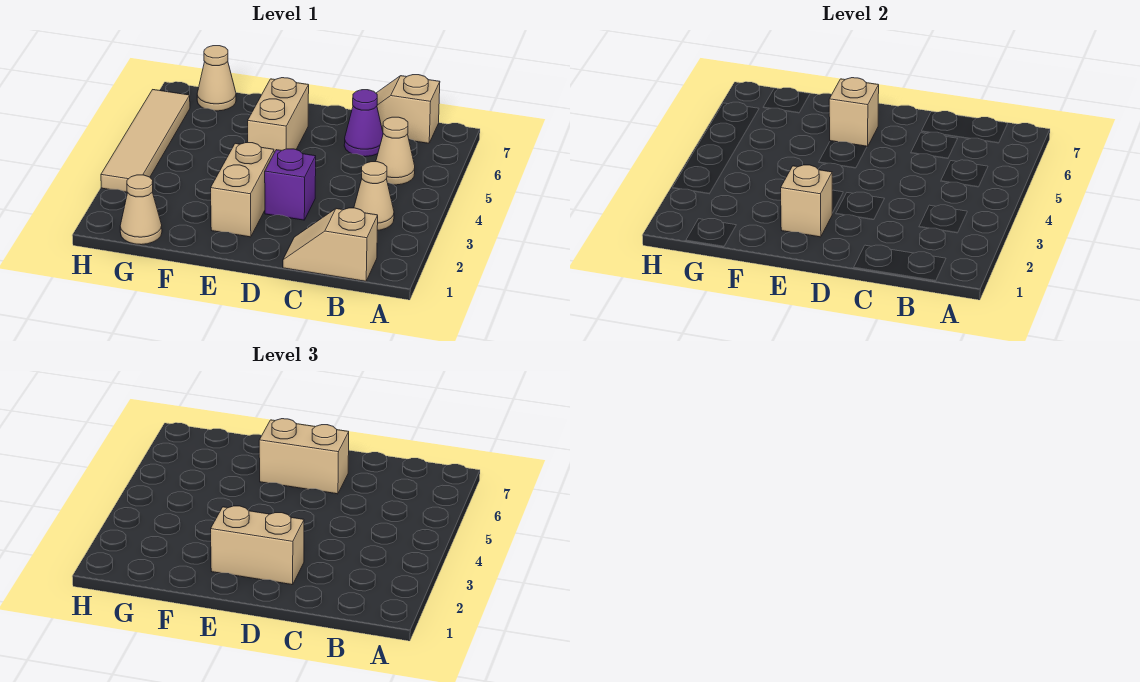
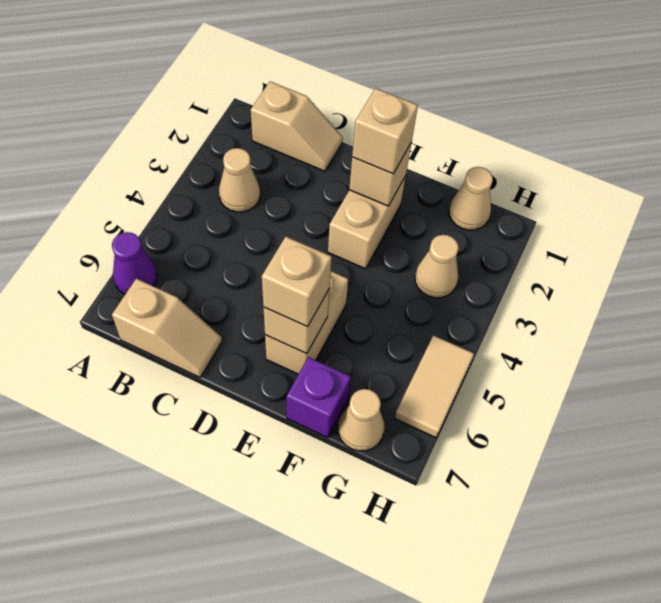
tan 1x1 cone [376,117,415,185] -> tan 1x1 cone moved to [415,235,459,298]
purple 1x1 cone [344,90,383,157] -> purple 1x1 cone moved to [112,232,157,294]
tan 1x2 brick [211,506,304,585] -> tan 1x1 brick [352,88,418,174]
purple 1x1 brick [265,149,316,220] -> purple 1x1 brick moved to [286,357,351,438]
tan 1x2 brick [259,419,349,494] -> tan 1x1 brick [262,237,332,327]
tan 1x4 tile [101,90,190,192] -> tan 1x2 tile [395,335,474,438]

